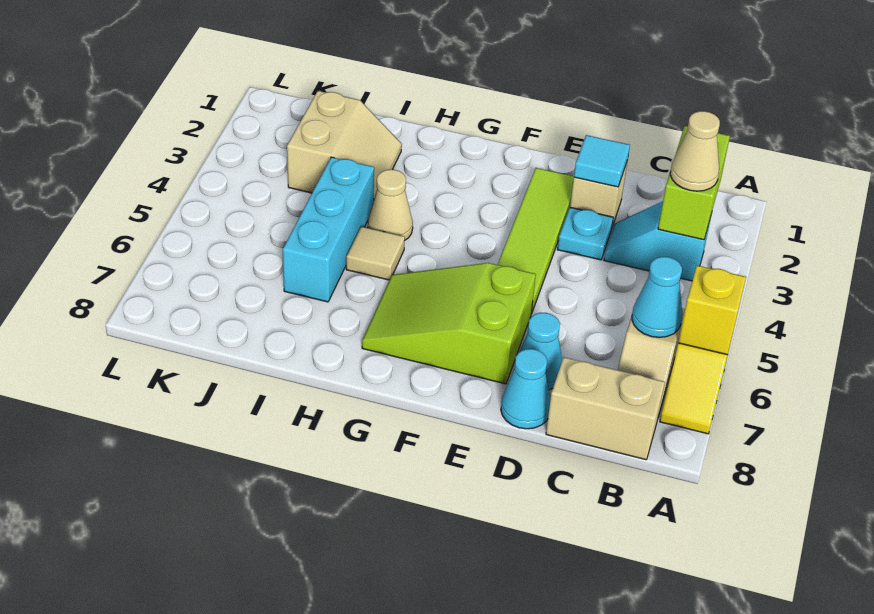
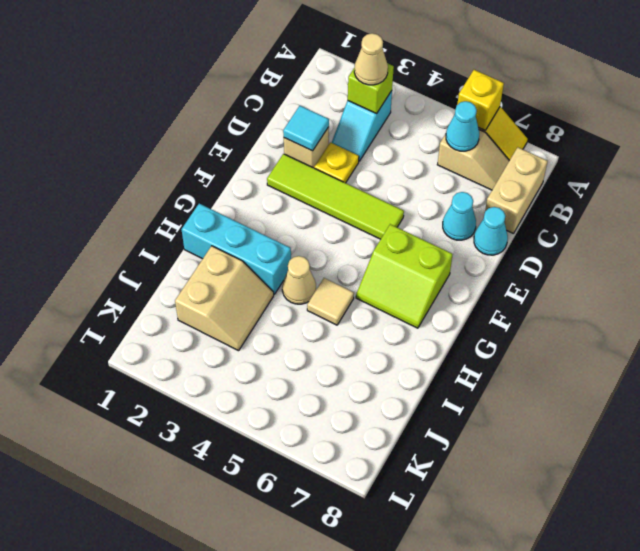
lime 1x2 brick [658,126,730,240] -> lime 1x1 brick [348,63,394,114]
cyan 1x1 plate [557,207,613,260] -> yellow 1x1 plate [314,142,359,183]
lime 2x3 slope [362,263,536,384] -> lime 2x2 slope [356,224,453,328]
tan 2x2 slope [287,91,402,198] -> tan 2x2 slope turned to [175,246,274,351]
cyan 1x3 brick [283,157,374,302] -> cyan 1x3 brick moved to [181,204,291,294]

